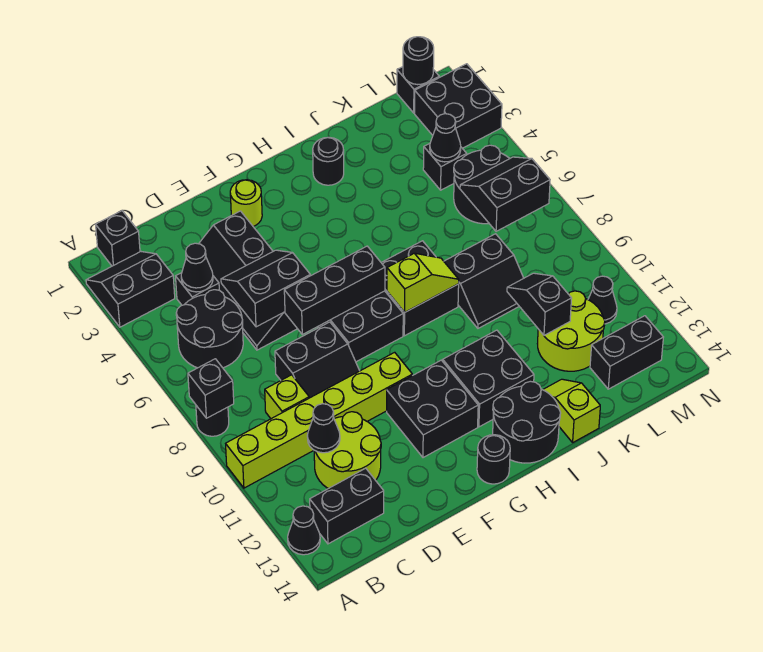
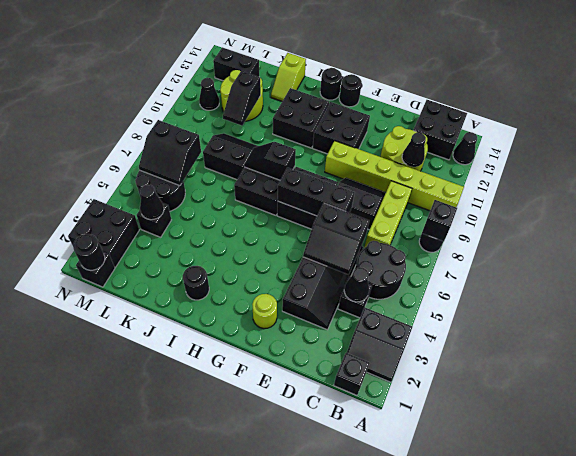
black 1x2 brick [310,468,384,544] -> black 2x2 brick [413,100,467,160]
lime 1x1 brick [265,375,309,419] -> lime 1x3 brick [364,181,412,248]
lime 1x2 slope [387,253,459,312] -> black 1x2 slope [244,142,296,180]
black 2x2 round brick [493,381,561,463] -> black 1x1 round brick [320,68,342,100]

